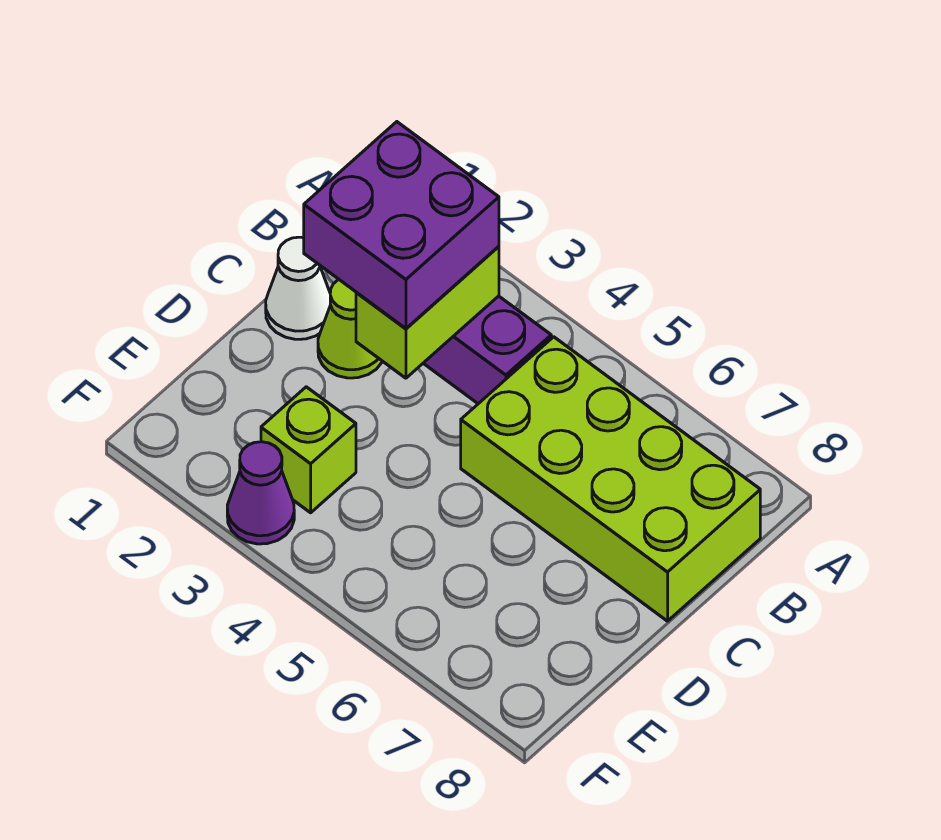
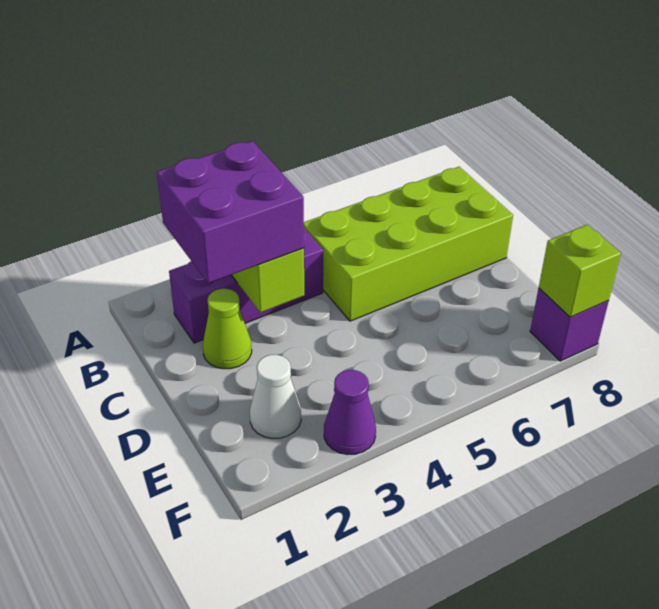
white 1x1 cone [266,237,330,339] -> white 1x1 cone moved to [250,355,301,439]
lime 1x1 brick [261,387,356,513] -> lime 1x1 brick moved to [539,225,621,317]
none -> purple 1x1 brick [530,288,609,361]

